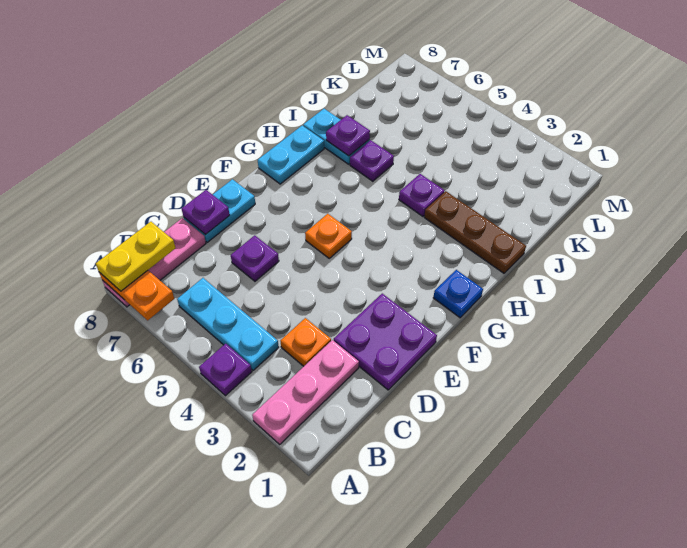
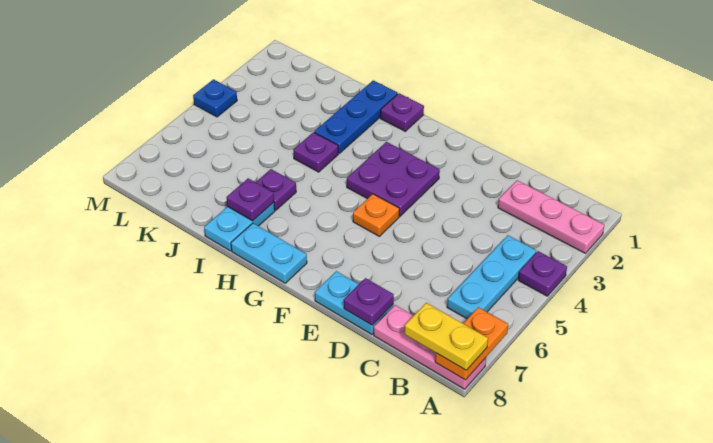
orange 1x1 plate [281,318,331,366] -> none
purple 2x2 plate [334,294,437,390] -> purple 2x2 plate moved to [347,142,440,216]
purple 1x1 plate [231,235,279,281] -> purple 1x1 plate moved to [380,93,424,131]
blue 1x1 plate [433,270,483,318] -> blue 1x1 plate moved to [193,79,237,117]
brown 1x3 plate [424,191,526,273] -> blue 1x3 plate [314,80,398,153]

